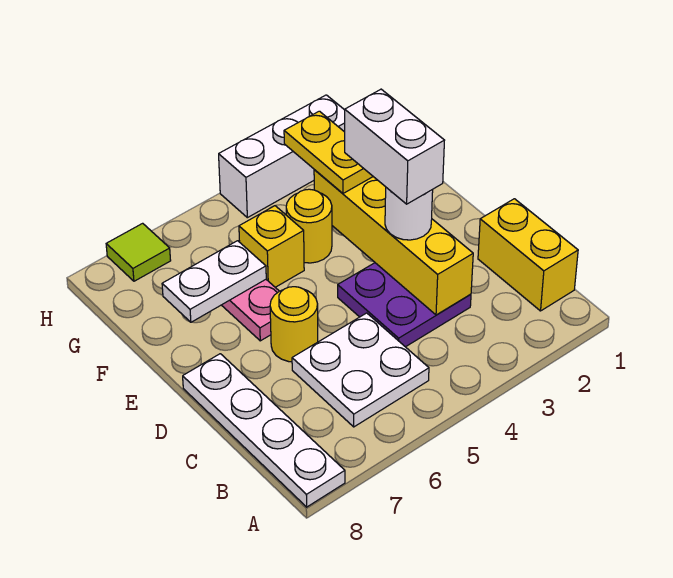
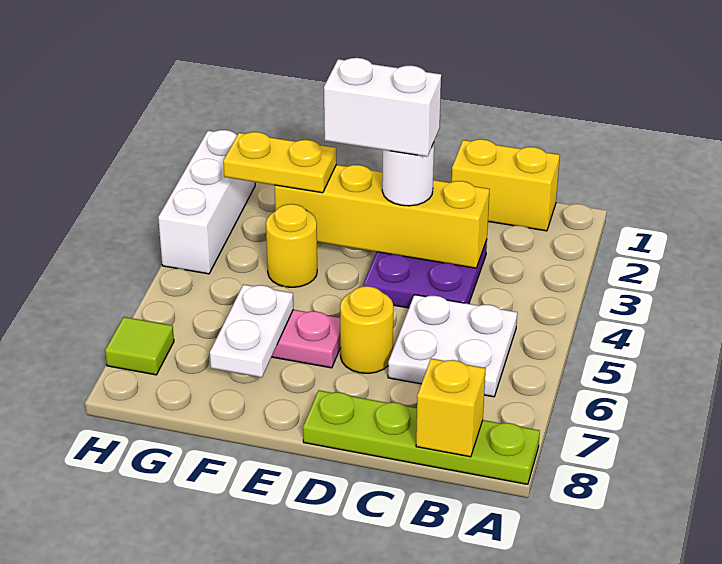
white 1x4 plate [183,354,345,507] -> lime 1x4 plate [303,390,540,484]
yellow 1x1 brick [239,206,304,287] -> yellow 1x1 brick moved to [416,359,486,457]

